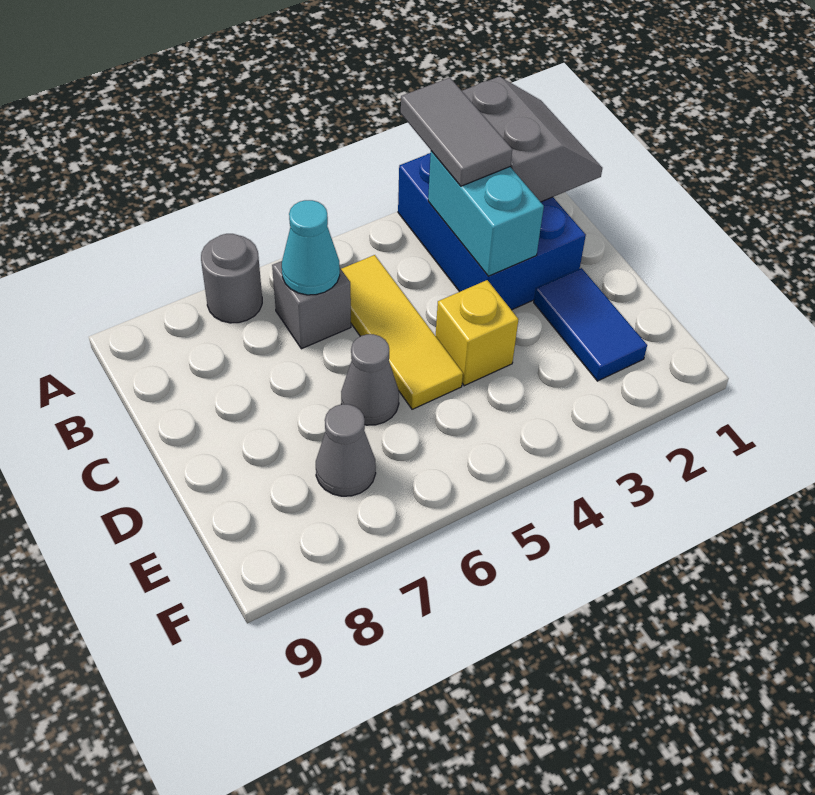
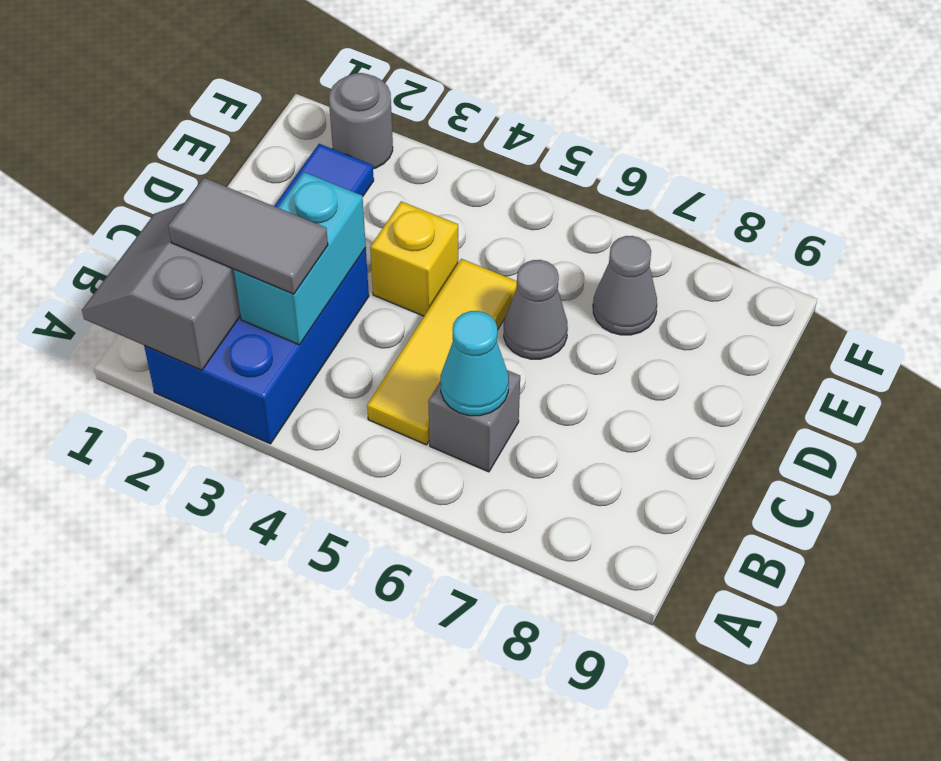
grey 1x2 tile [401,78,512,186] -> grey 1x2 tile turned to [168,178,328,294]
grey 1x1 round brick [201,234,262,323] -> grey 1x1 round brick moved to [329,73,393,169]

